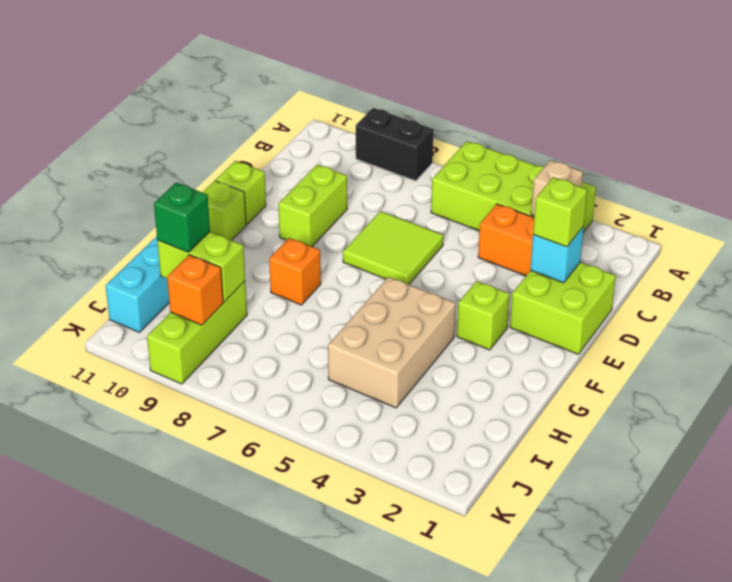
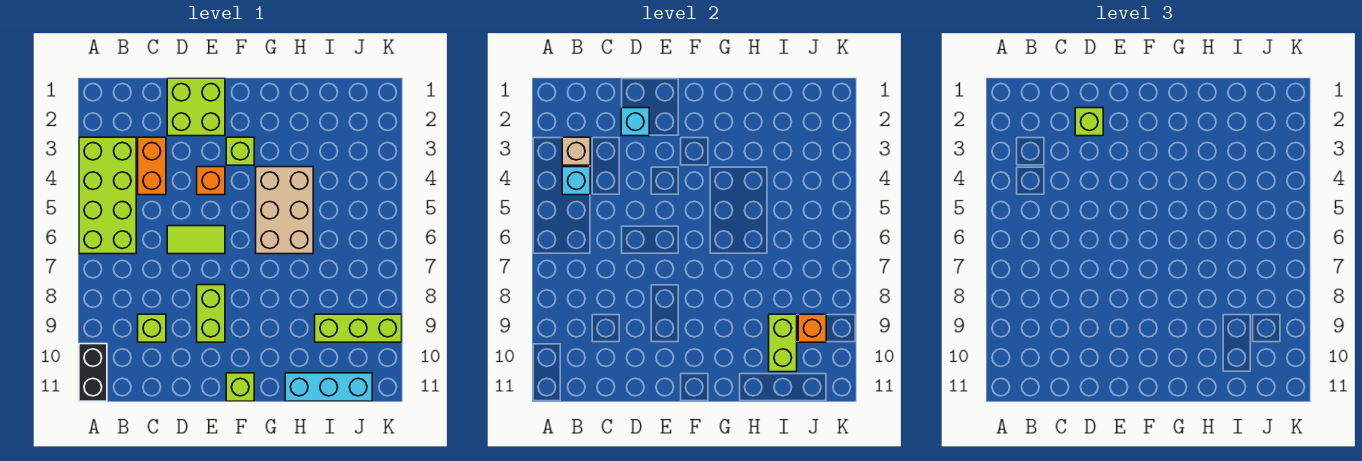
black 1x2 brick [356,108,434,181] -> black 1x2 brick moved to [79,344,107,401]
none -> cyan 1x1 brick [562,167,590,195]
lime 2x2 tile [343,211,443,284] -> lime 1x2 tile [167,226,225,254]
lime 1x2 brick [278,165,347,247] -> lime 1x2 brick turned to [197,285,225,342]
lime 1x1 brick [216,161,266,225] -> lime 1x1 brick moved to [138,314,166,342]
tan 2x3 brick [328,277,456,408] -> tan 2x3 brick turned to [256,167,313,254]
orange 1x1 brick [269,238,321,305] -> orange 1x1 brick moved to [197,167,225,195]
green 1x1 brick [154,183,210,252] -> none

